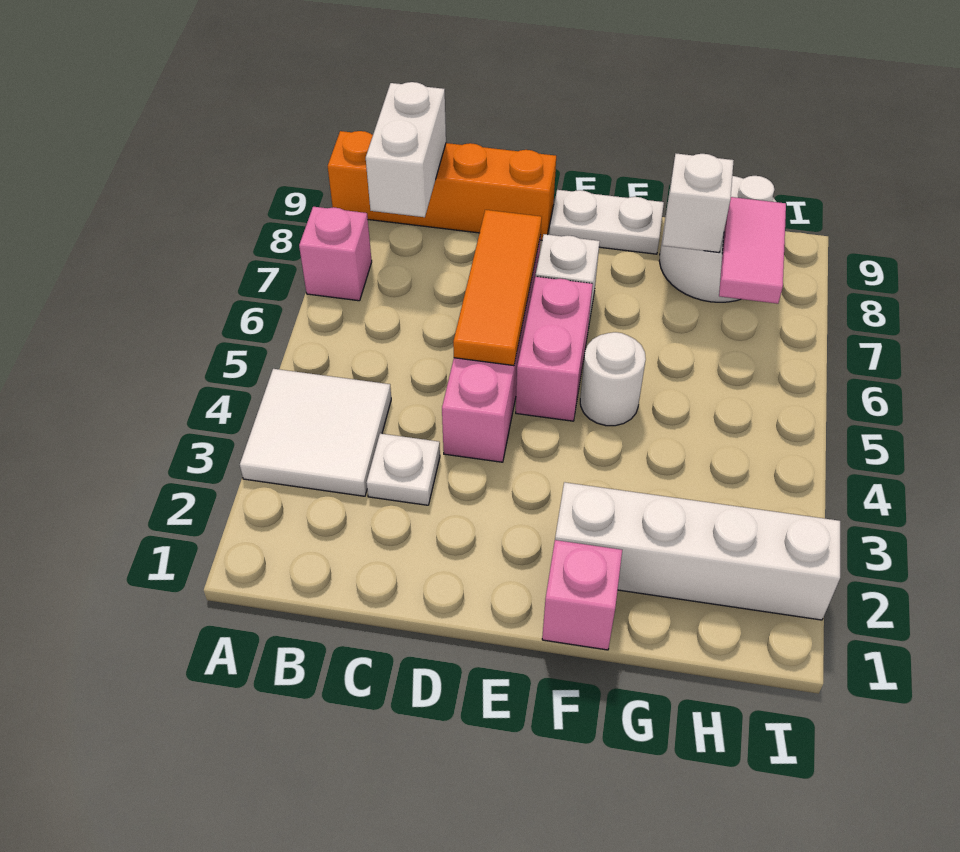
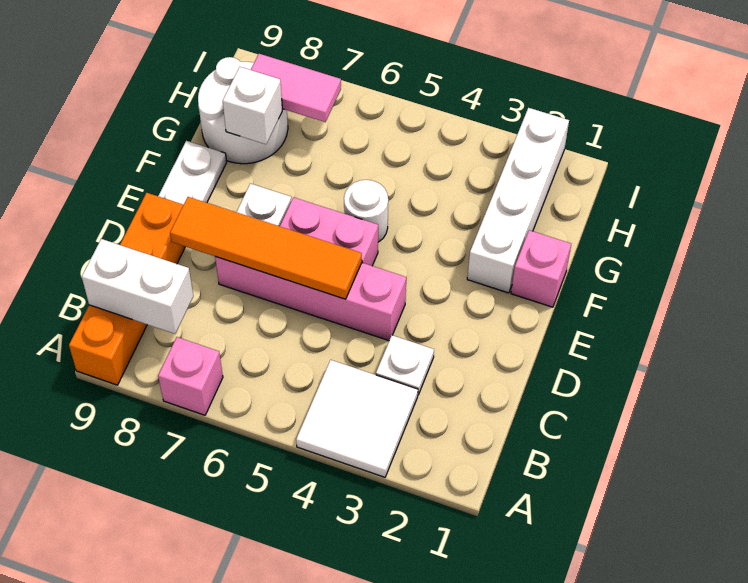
orange 1x3 tile [453,210,542,366] -> orange 1x4 tile [170,197,362,299]

